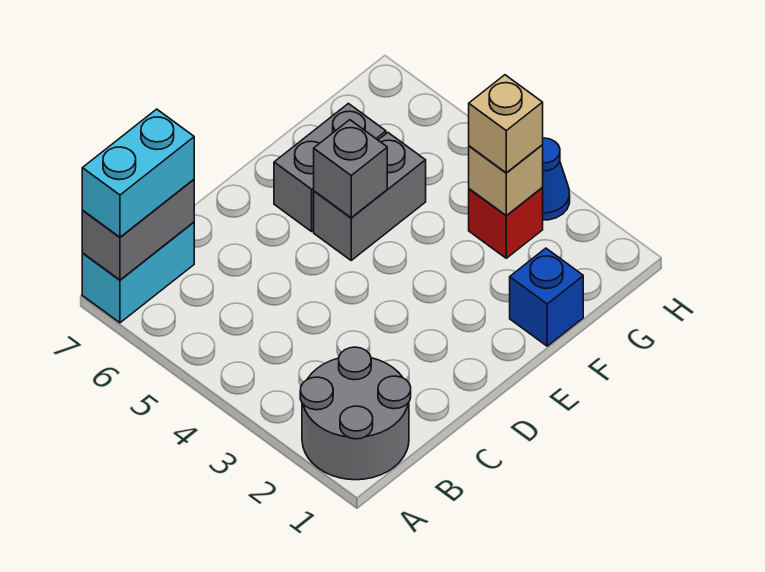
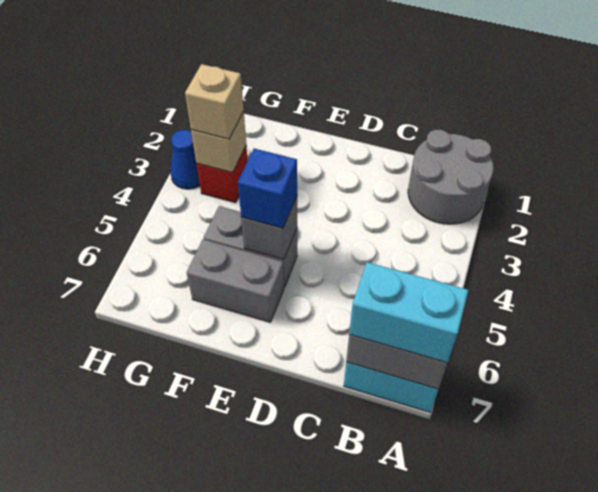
blue 1x1 brick [510,248,583,346] -> blue 1x1 brick moved to [238,148,297,228]

